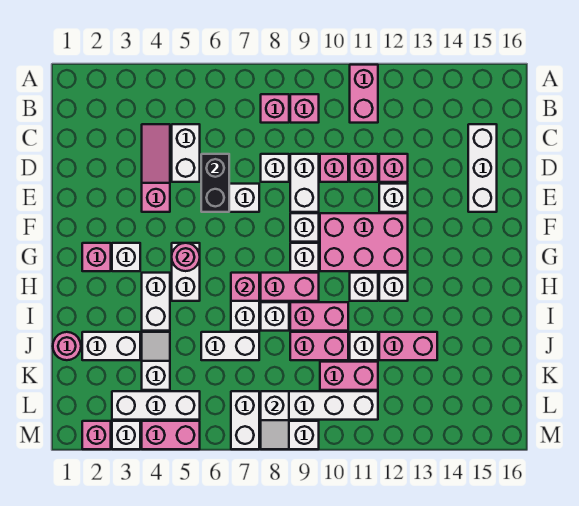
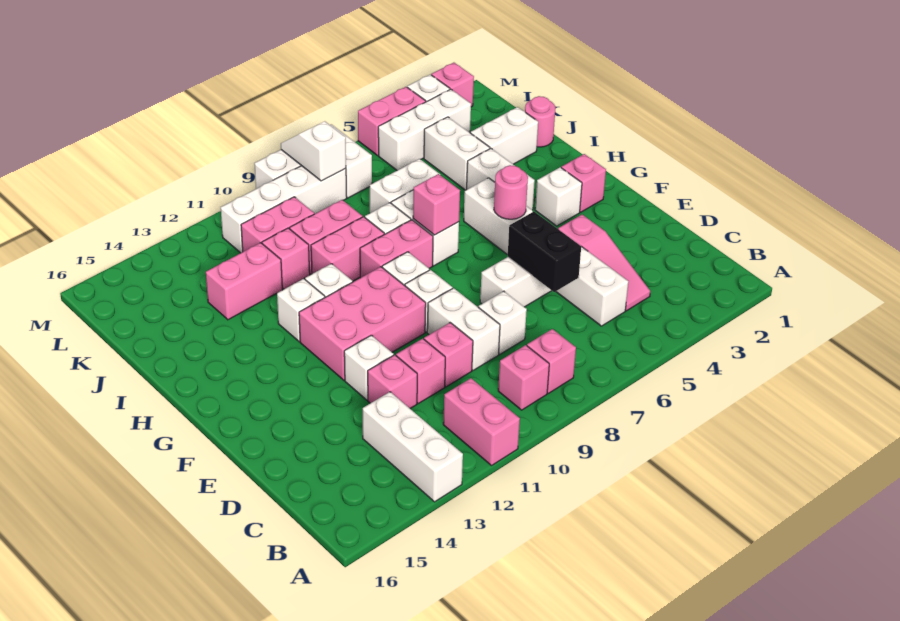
white 1x3 brick [468,124,497,212] -> white 1x3 brick moved to [363,392,463,502]
white 1x2 slope [142,332,170,390] -> white 1x2 brick [424,117,490,190]
white 1x1 brick [350,332,378,360] -> pink 1x1 brick [262,228,310,289]

